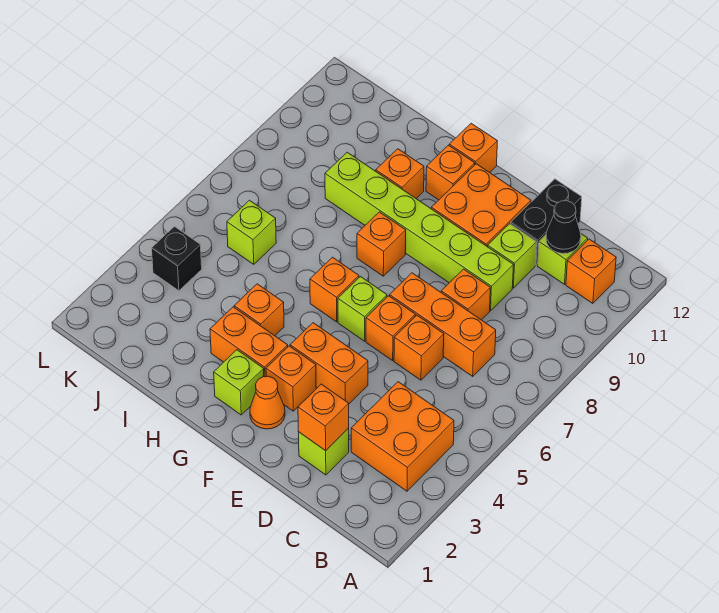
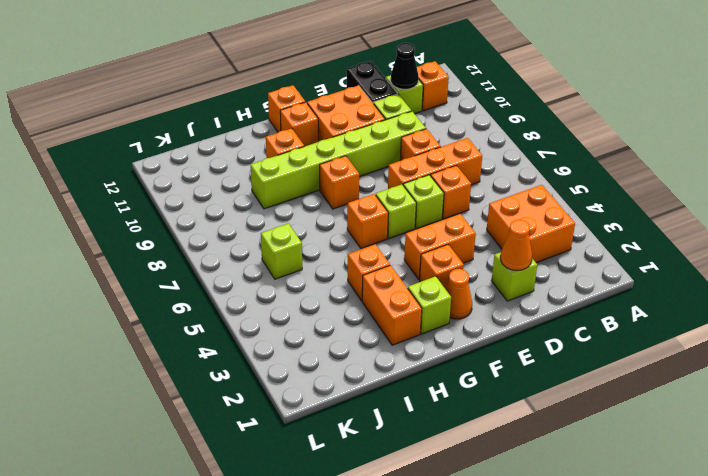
orange 1x1 brick [298,384,349,451] -> orange 1x1 cone [500,220,532,270]
orange 1x1 brick [366,296,415,360] -> lime 1x1 brick [403,175,444,229]
orange 1x2 brick [210,307,288,377] -> orange 1x2 brick turned to [362,265,422,345]
black 1x1 brick [152,227,202,291] -> none

